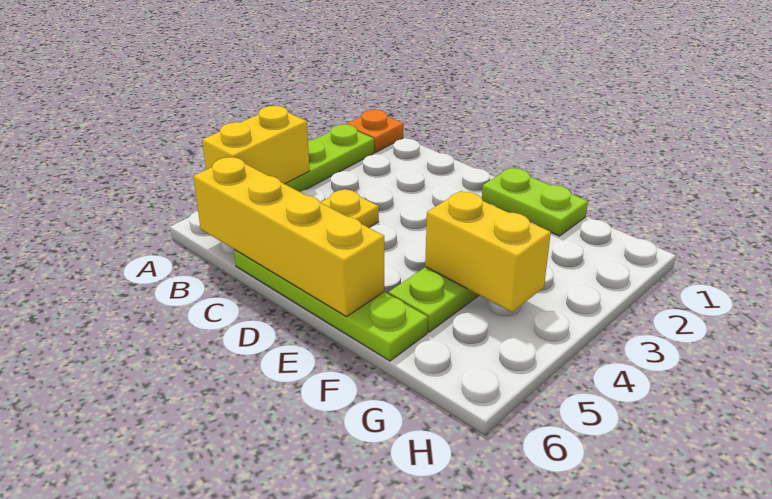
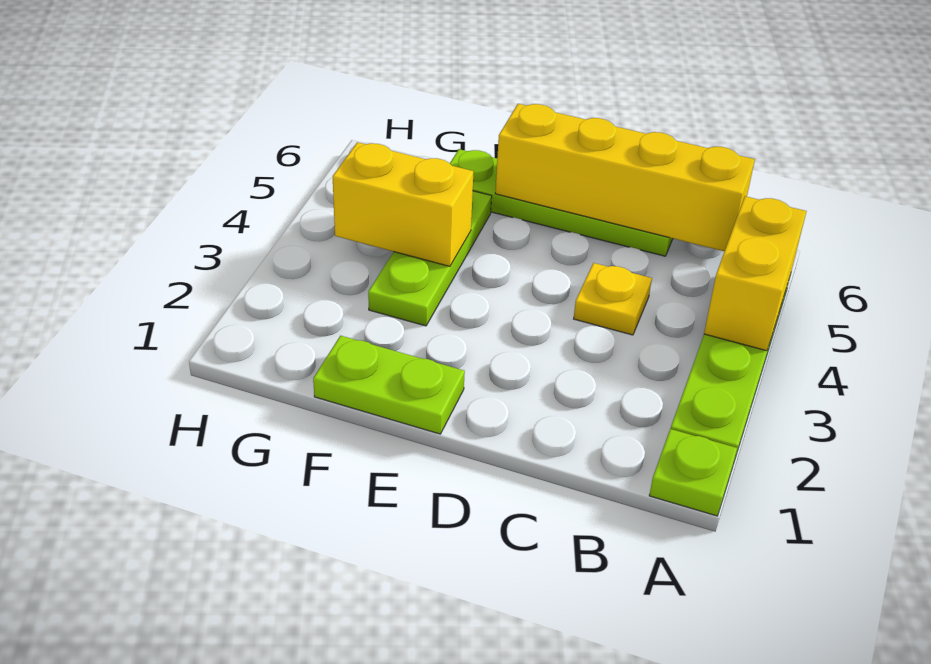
orange 1x1 plate [347,110,403,153] -> lime 1x1 plate [649,429,737,516]

